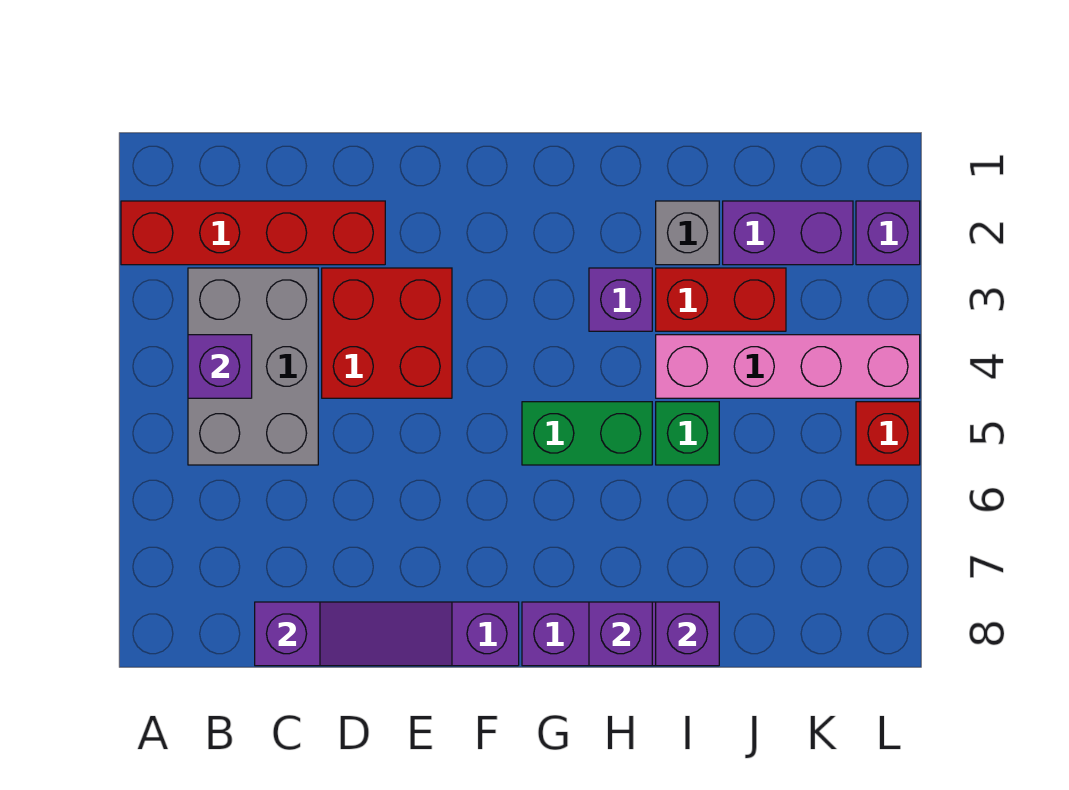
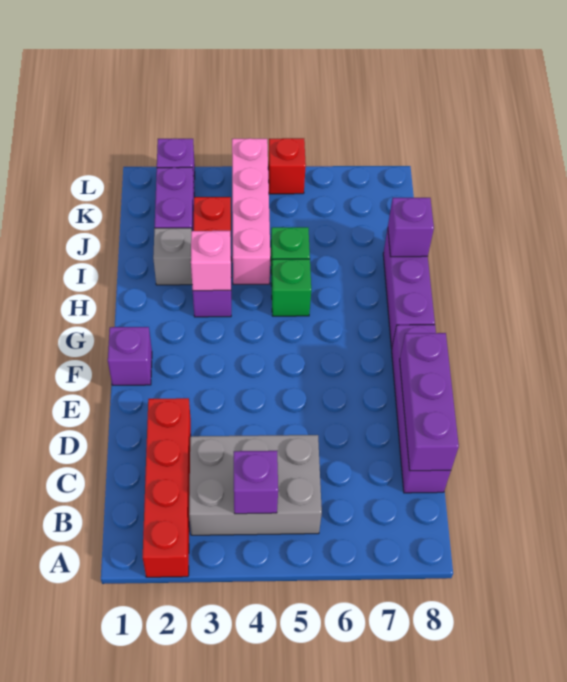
purple 1x3 slope [255,602,452,666] -> purple 1x3 brick [400,333,459,471]
red 2x2 brick [322,268,452,398] -> none
green 1x2 brick [522,402,652,465] -> green 1x1 brick [271,259,311,316]
none -> pink 1x1 brick [191,231,231,291]
purple 1x1 brick [589,602,652,666] -> purple 1x1 brick moved to [108,327,152,385]

